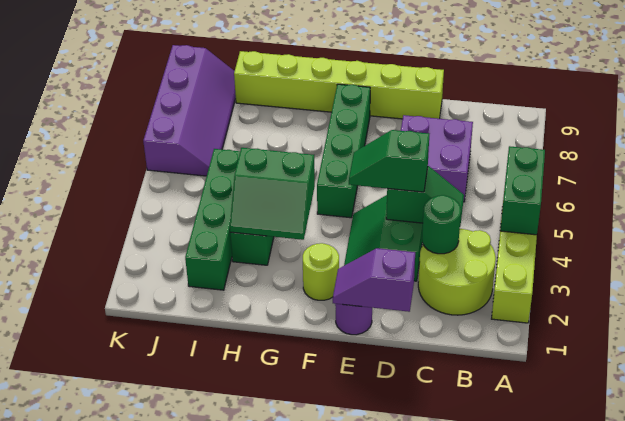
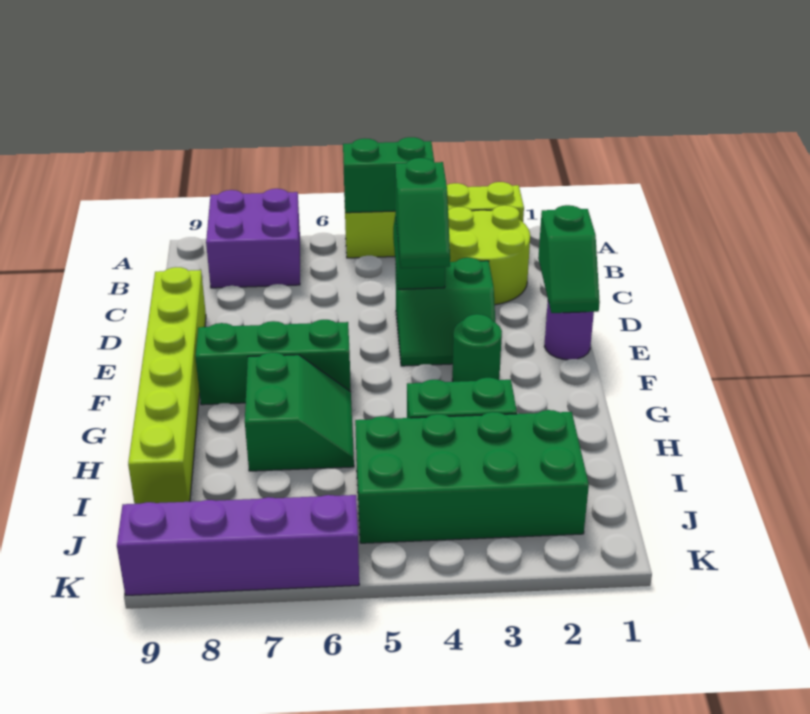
green 1x1 round brick [422,195,461,254] -> green 1x1 round brick moved to [452,314,502,382]
purple 2x2 brick [401,115,473,202] -> purple 2x2 brick moved to [206,189,300,288]
purple 1x2 slope [333,248,415,312] -> green 1x2 slope [538,205,600,313]
lime 1x1 round brick [303,243,339,300] -> none
green 1x4 brick [317,84,370,218] -> green 1x3 brick [195,320,351,405]
green 2x2 slope [230,148,315,240] -> green 2x2 slope moved to [245,352,354,471]
green 1x4 brick [185,149,240,290] -> green 2x4 brick [355,410,589,543]

